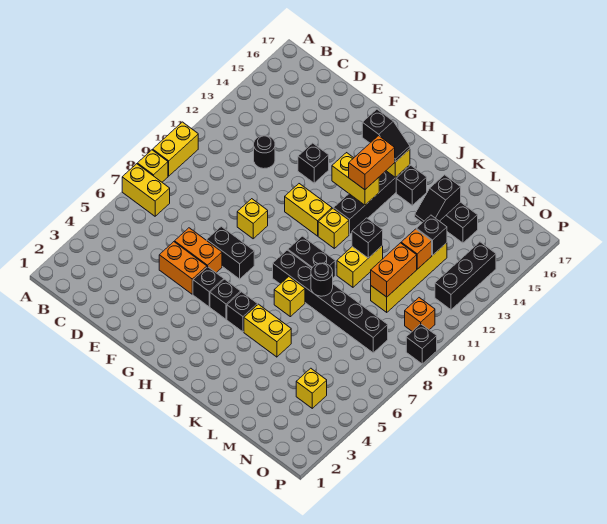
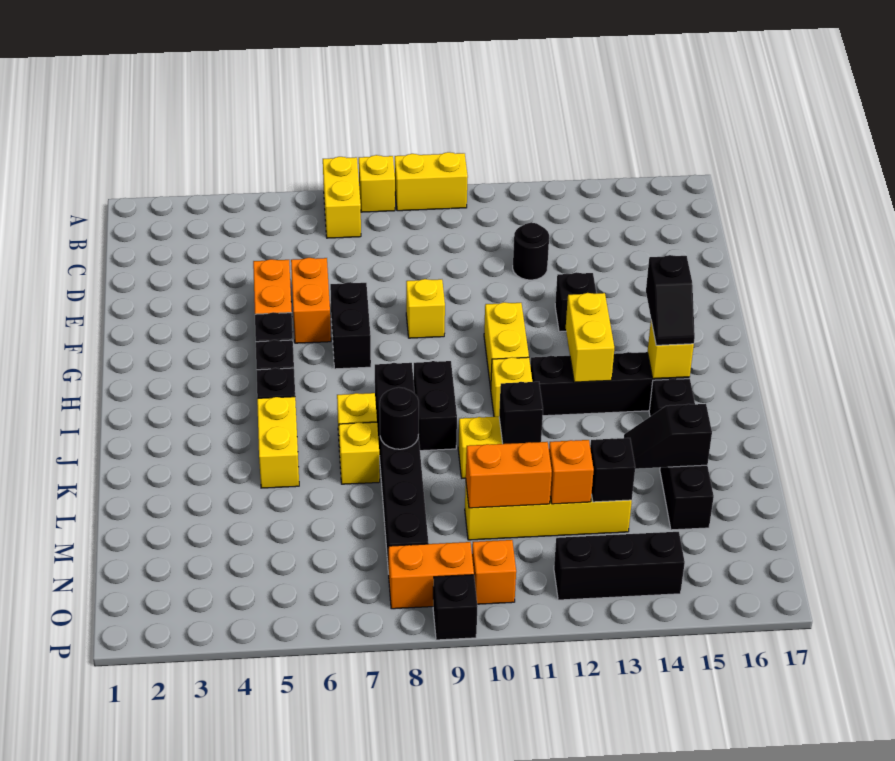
orange 1x2 brick [349,136,395,190] -> orange 1x2 brick moved to [389,542,474,609]
yellow 1x1 brick [296,368,327,408] -> yellow 1x1 brick moved to [339,422,380,484]

